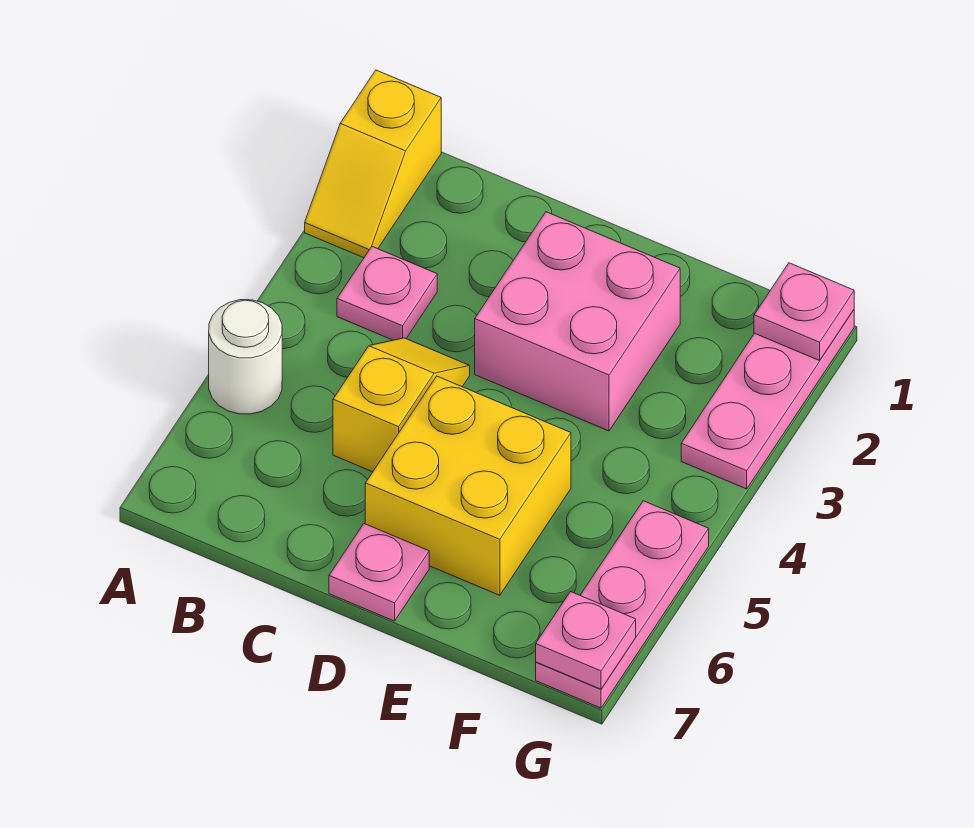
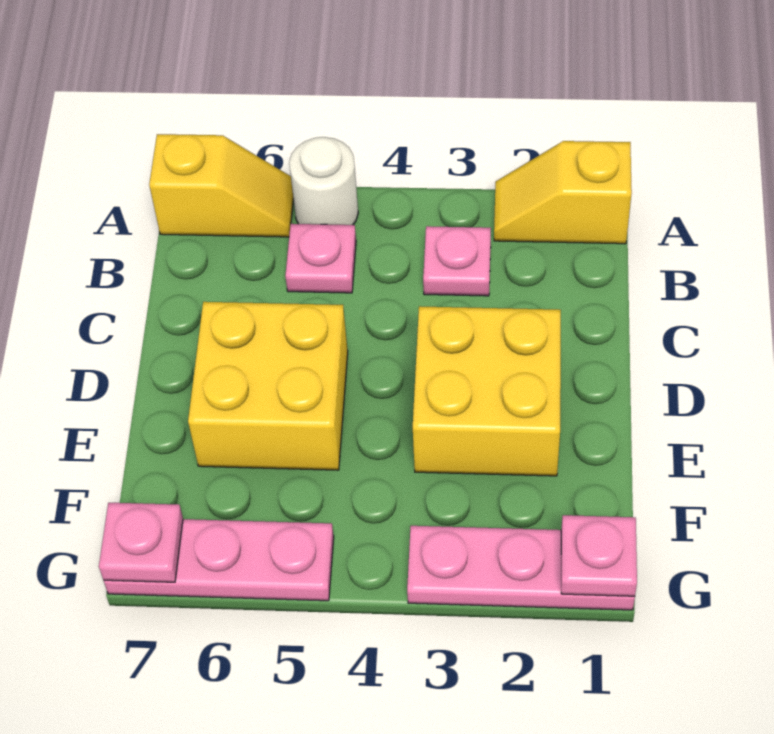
yellow 1x2 slope [333,338,470,472] -> yellow 1x2 slope moved to [149,134,293,237]
pink 2x2 brick [475,212,680,431] -> yellow 2x2 brick [413,306,561,476]
pink 1x1 plate [329,524,429,621] -> pink 1x1 plate moved to [285,224,356,293]

